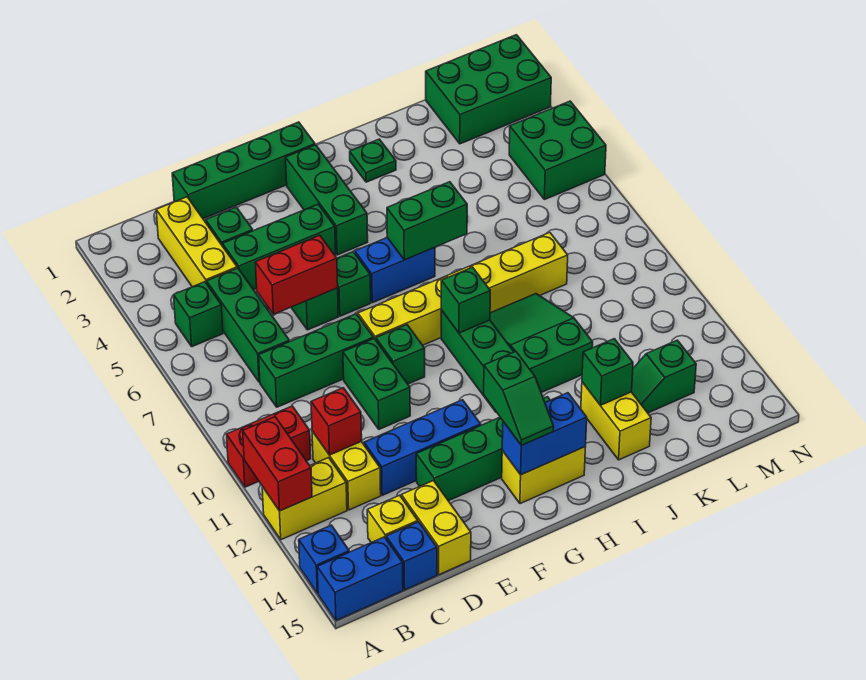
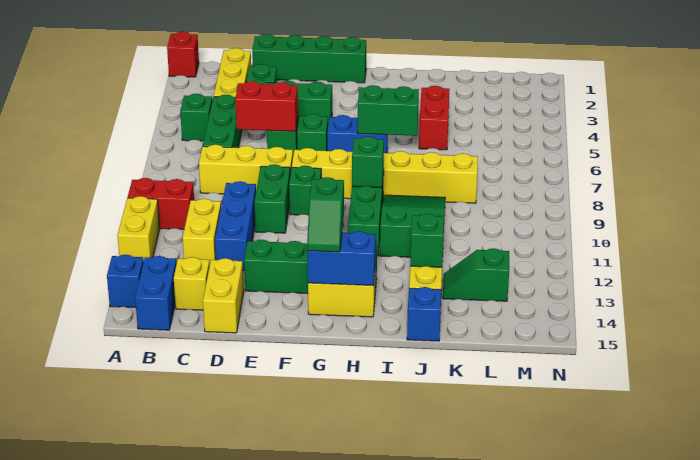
red 1x2 brick [243,417,312,511] -> red 1x2 brick moved to [419,86,450,150]
yellow 1x2 brick [262,458,347,540] -> yellow 1x2 brick turned to [118,196,160,260]
blue 1x2 brick [317,537,403,621] -> blue 1x2 brick turned to [135,256,177,330]
green 1x3 brick [259,314,373,407] -> yellow 1x3 brick [199,145,293,194]
red 1x1 brick [311,388,362,455] -> red 1x1 brick moved to [167,31,199,77]
blue 1x1 brick [386,522,437,590] -> blue 1x1 brick moved to [407,287,441,341]
blue 1x3 brick [364,400,481,495] -> blue 1x3 brick turned to [215,181,256,271]
green 1x3 brick [286,145,368,255] -> none
green 1x1 plate [350,139,396,182] -> none
green 2x3 brick [426,35,551,144] -> none
green 2x2 brick [509,101,606,200] -> none

